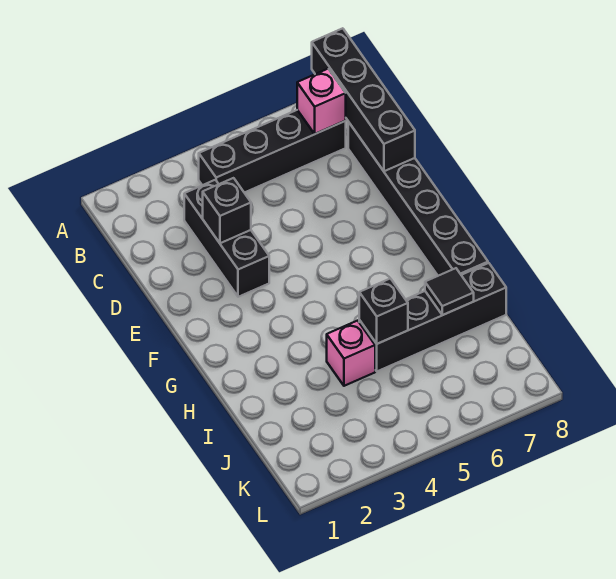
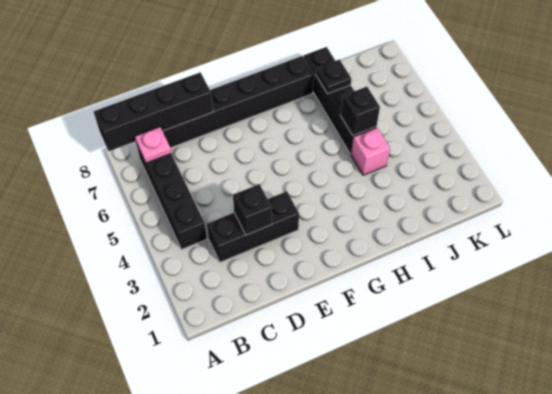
pink 1x1 brick [297,69,346,134] -> pink 1x1 plate [135,127,171,163]
black 1x1 tile [425,268,474,315] -> black 1x1 plate [316,59,351,94]

